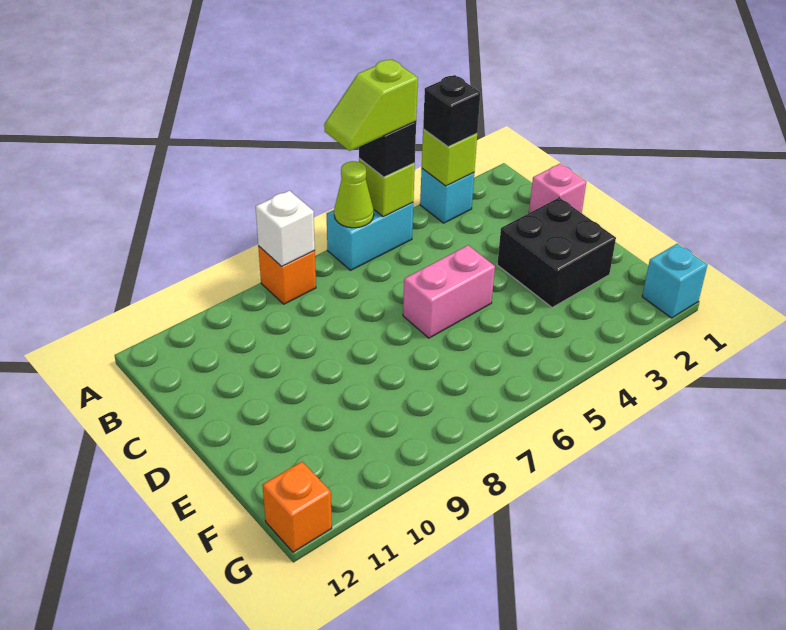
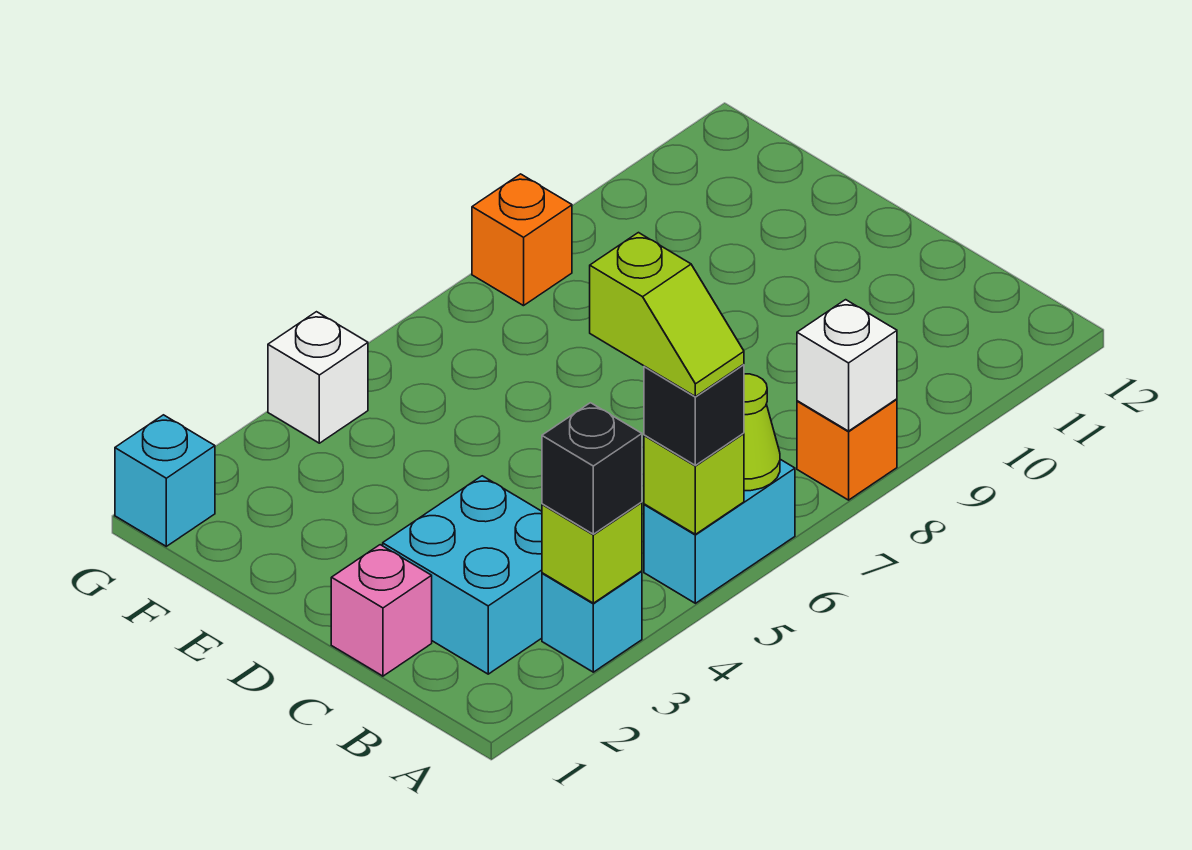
lime 1x2 slope [324,59,418,151] -> lime 1x2 slope turned to [590,233,744,396]
none -> cyan 2x2 brick [383,476,542,674]
black 2x2 brick [497,198,616,308] -> none
pink 1x2 brick [403,245,495,338] -> none
none -> white 1x1 brick [268,312,368,443]
orange 1x1 brick [263,462,332,552] -> orange 1x1 brick moved to [472,174,572,306]

